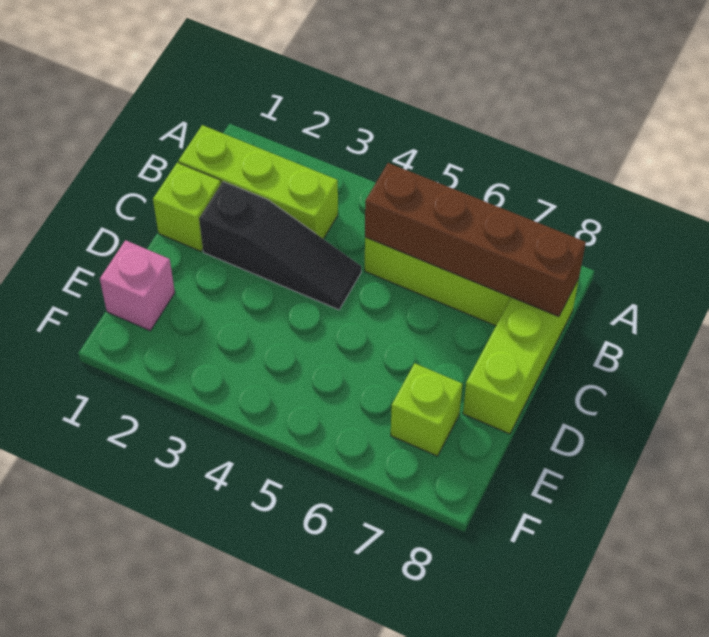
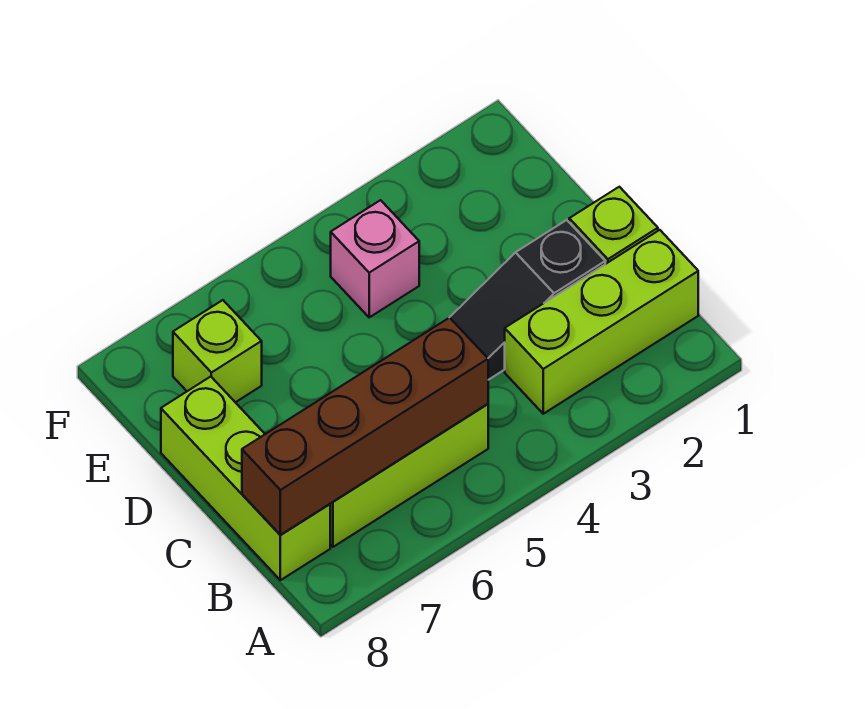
pink 1x1 brick [100,240,175,331] -> pink 1x1 brick moved to [331,200,419,317]

